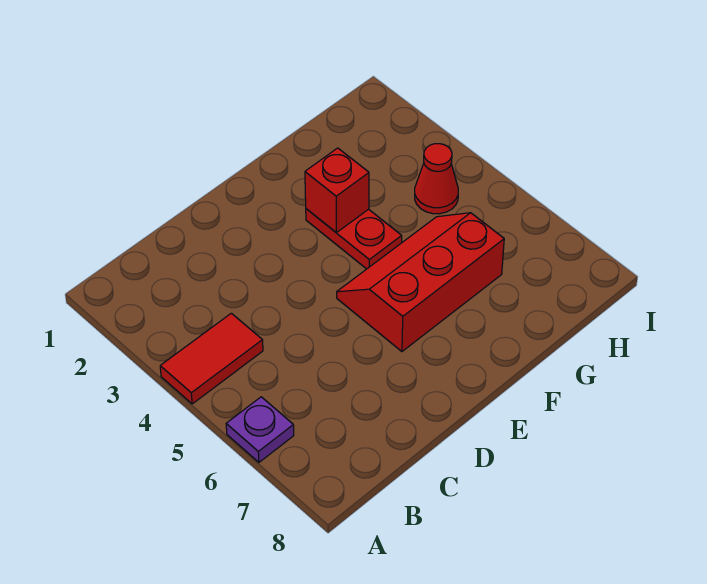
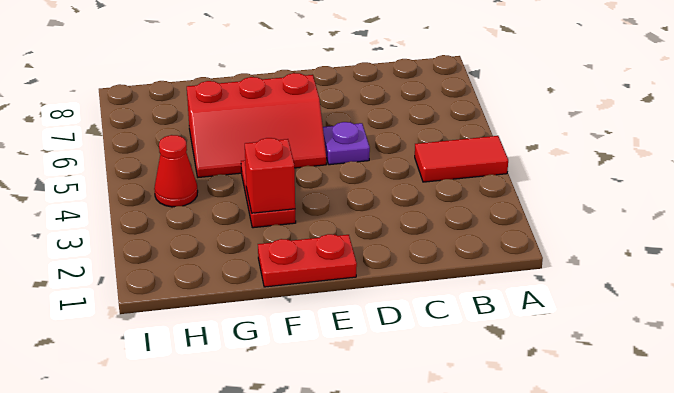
purple 1x1 plate [226,397,294,462] -> purple 1x1 plate moved to [323,122,370,165]
none -> red 1x2 plate [258,234,357,287]

